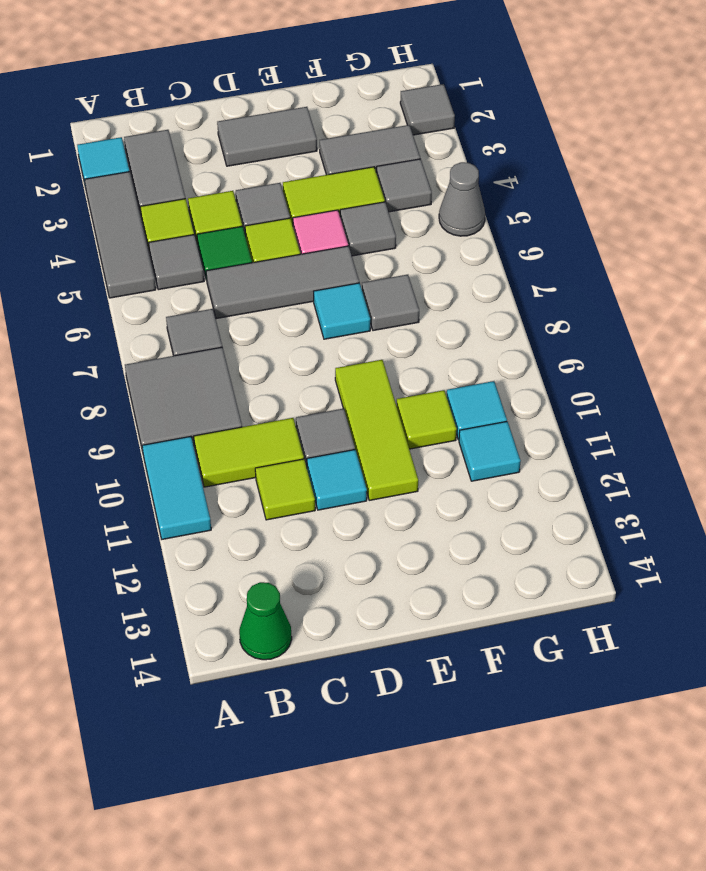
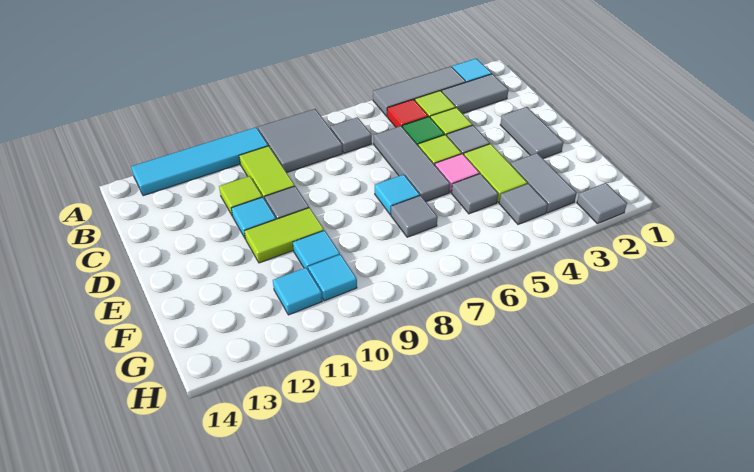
cyan 1x2 tile [142,436,211,539] -> cyan 1x4 tile [131,127,268,196]
grey 1x1 tile [149,235,204,290] -> red 1x1 tile [387,99,428,127]
green 1x1 cone [239,582,292,660] -> none
lime 1x3 tile [335,360,418,500] -> lime 1x2 tile [245,208,324,263]
lime 1x1 tile [397,390,457,449] -> cyan 1x1 tile [293,230,340,269]
grey 1x1 cone [439,162,485,236] -> none

